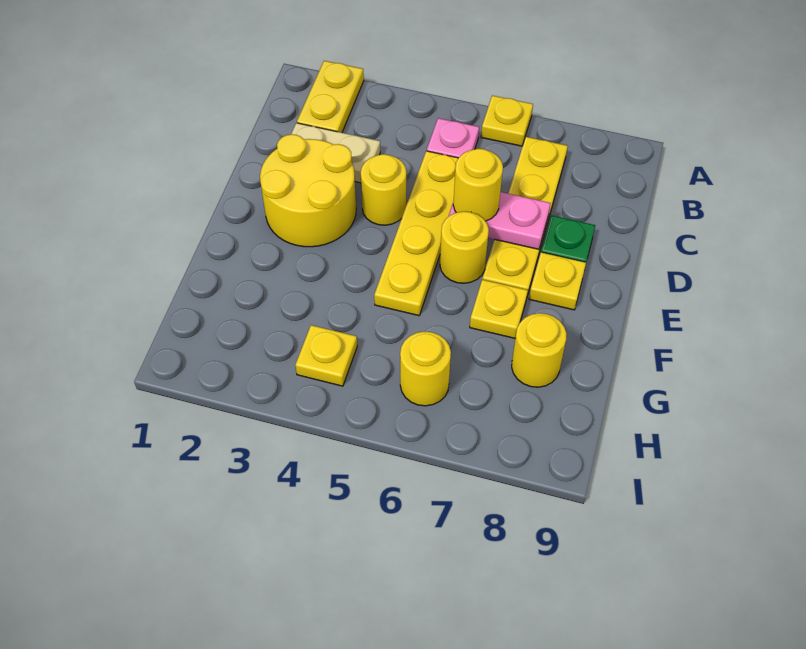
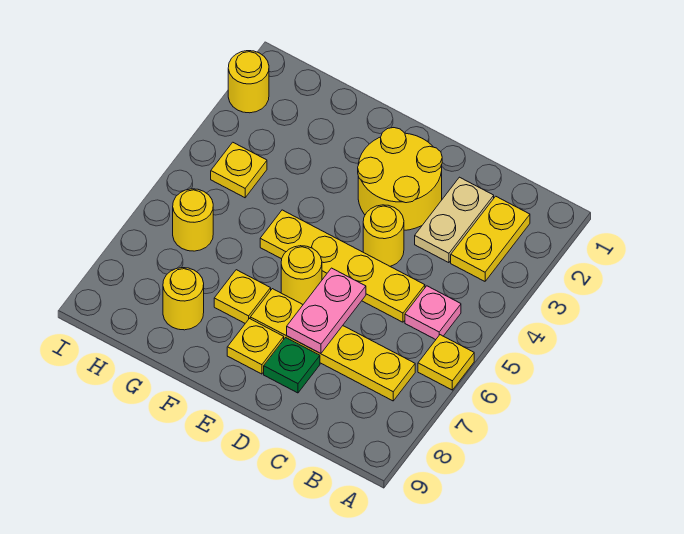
yellow 1x2 plate [297,61,364,133] -> yellow 1x2 plate turned to [451,196,530,281]
yellow 1x1 round brick [453,149,503,221] -> yellow 1x1 round brick moved to [228,51,269,113]

